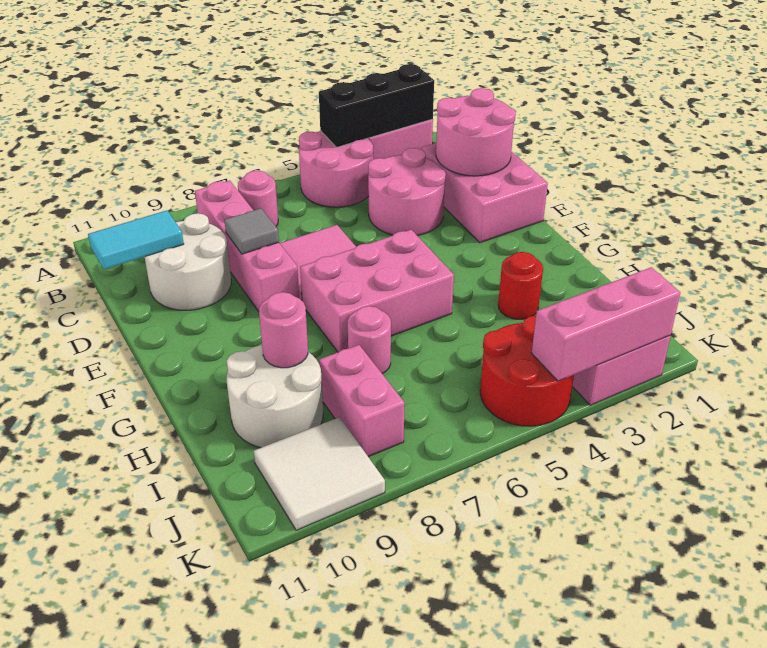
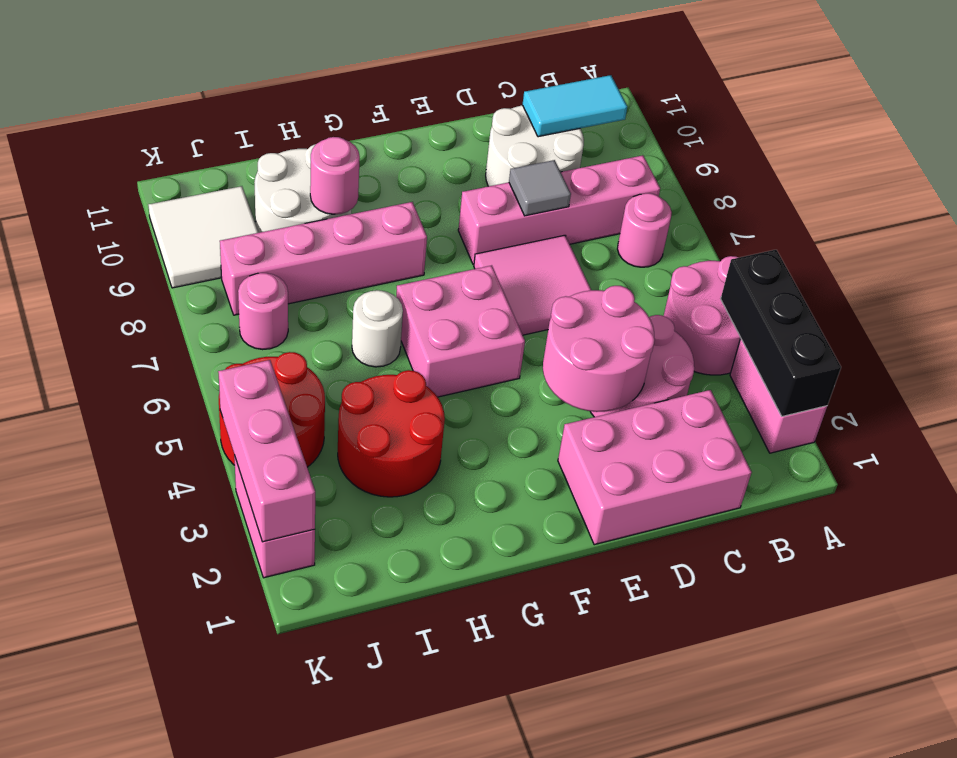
pink 2x2 round brick [436,88,516,176] -> pink 2x2 round brick moved to [543,286,655,412]
cyan 1x2 tile [88,210,184,269] -> cyan 1x2 tile turned to [522,75,627,137]
pink 2x3 brick [300,230,454,352] -> pink 2x2 brick [396,265,525,397]
red 1x1 round brick [498,252,543,319] -> red 2x2 round brick [338,370,445,497]
none -> white 1x1 round brick [352,290,403,367]
pink 1x1 round brick [348,306,391,374] -> pink 1x1 round brick moved to [238,273,288,350]
pink 1x2 brick [319,345,405,457] -> pink 1x4 brick [220,202,427,315]

